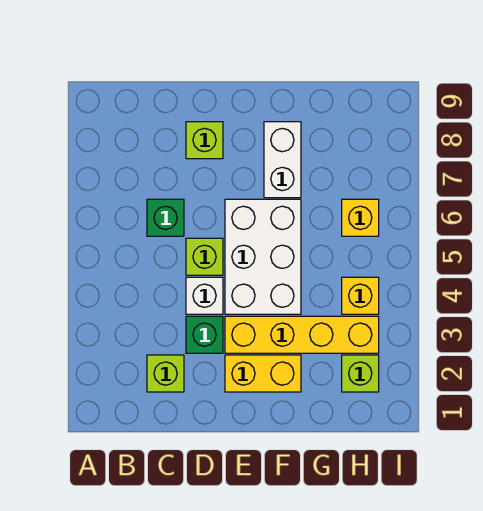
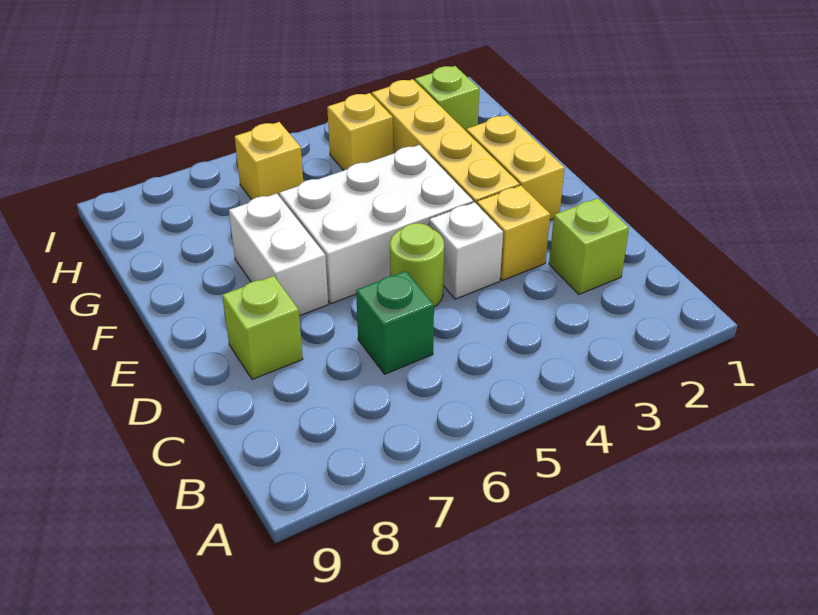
green 1x1 brick [186,316,223,353] -> yellow 1x1 brick [477,185,550,281]
lime 1x1 brick [186,238,223,275] -> lime 1x1 round brick [390,223,444,307]
white 1x2 brick [264,122,301,198] -> white 1x2 brick turned to [229,193,328,316]

